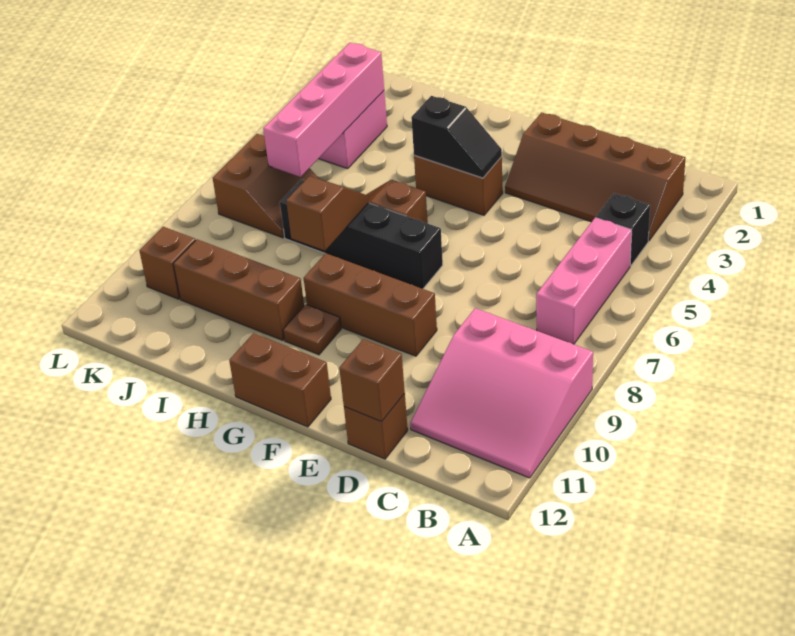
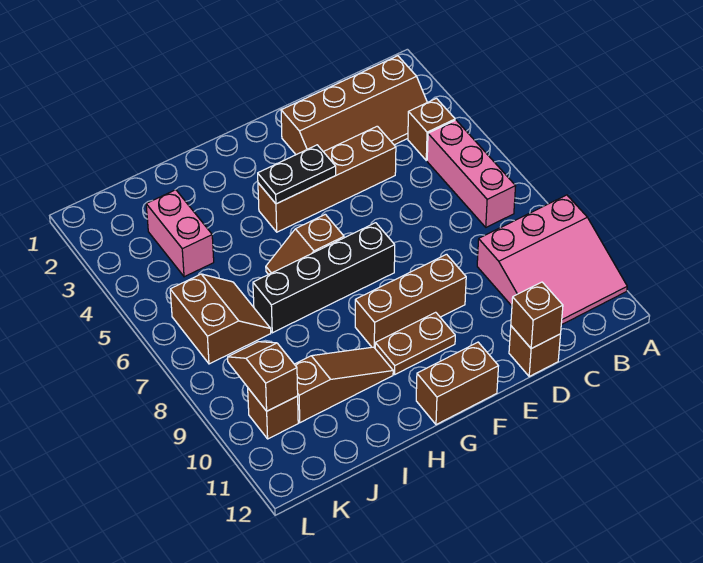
black 1x1 brick [596,193,650,266] -> brown 1x1 brick [408,98,455,160]
brown 1x2 brick [414,155,503,215] -> brown 1x4 brick [258,126,396,232]
black 1x2 slope [411,96,502,178] -> black 1x2 plate [258,145,336,204]
brown 1x1 plate [283,304,341,355] -> brown 1x2 plate [375,312,455,374]
brown 1x2 slope [286,176,369,251] -> brown 1x2 slope moved to [228,342,298,411]
brown 1x3 brick [173,239,304,340] -> brown 1x3 slope [294,347,393,423]
pink 1x4 brick [263,43,384,177] -> none

